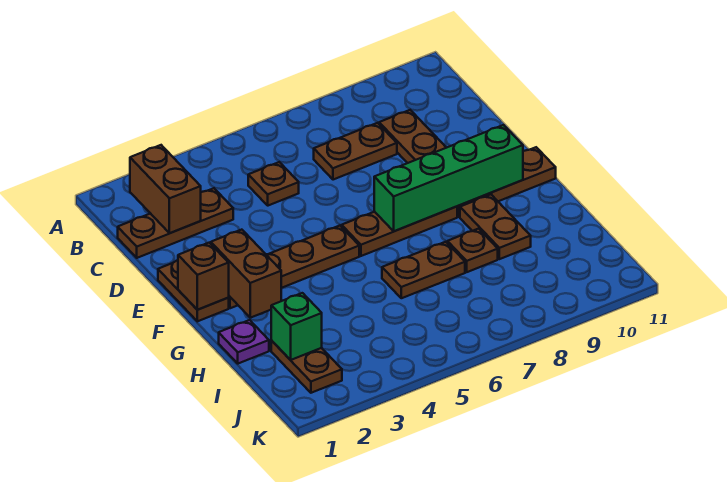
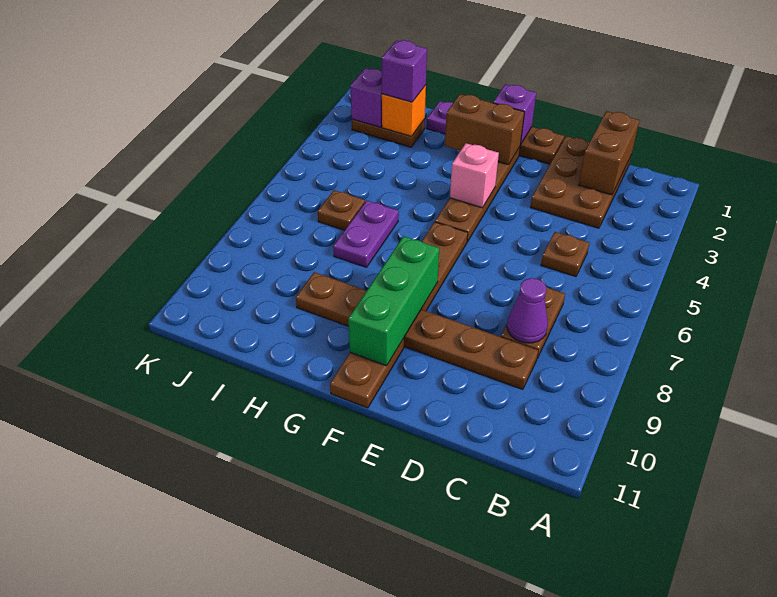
brown 1x2 brick [130,145,201,233] -> brown 1x2 brick turned to [579,111,640,195]
brown 1x3 plate [118,188,233,258] -> brown 2x3 plate [531,136,631,228]
none -> purple 1x1 cone [507,278,548,343]
brown 1x1 brick [178,243,229,310] -> purple 1x1 brick [493,84,536,145]
none -> pink 1x1 brick [450,143,499,208]
green 1x4 brick [374,125,523,231] -> green 1x3 brick [348,236,439,366]
brown 1x2 plate [382,242,465,298] -> purple 1x2 plate [333,201,399,267]
brown 1x1 plate [447,229,498,272] -> brown 1x1 plate moved to [318,190,365,230]
green 1x1 brick [271,293,322,360] -> orange 1x1 brick [382,85,426,136]
none -> purple 1x1 brick [382,40,427,102]
none -> purple 1x1 brick [350,68,382,127]

